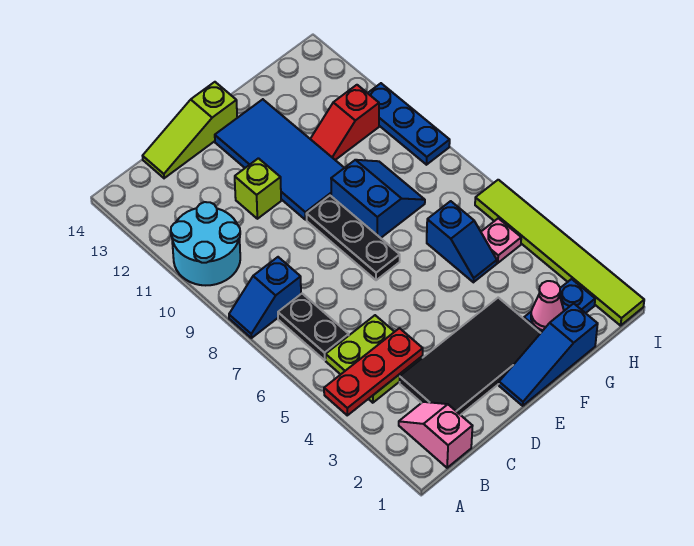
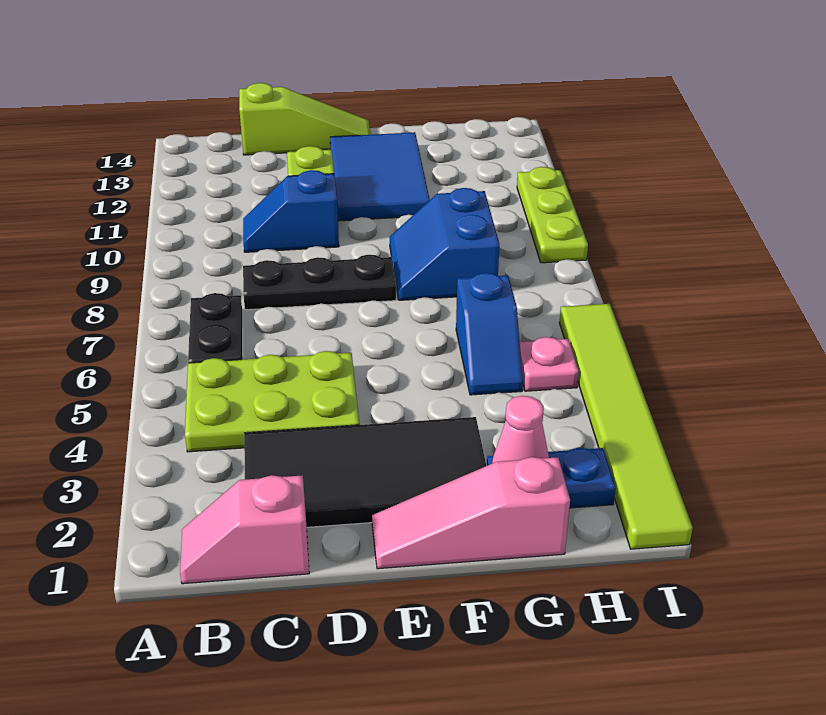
red 1x3 plate [324,328,423,415] -> none
blue 1x2 slope [229,257,301,338] -> blue 1x2 slope moved to [243,170,339,252]
cyan 2x2 round brick [171,202,240,285] -> none
pink 1x2 slope [399,402,472,468] -> pink 1x2 slope turned to [180,475,309,584]
lime 2x2 plate [326,315,423,403] -> lime 2x3 plate [185,351,359,452]
lime 1x3 slope [143,82,237,178] -> lime 1x3 slope turned to [239,83,371,155]
blue 1x3 slope [499,303,598,406] -> pink 1x3 slope [372,457,570,569]
black 1x3 plate [306,196,400,280] -> black 1x3 plate turned to [243,255,396,310]
blue 2x4 tile [215,99,344,220] -> blue 2x3 tile [330,132,430,221]
blue 2x2 slope [331,160,425,238] -> blue 2x2 slope turned to [390,188,499,300]
red 1x2 slope [311,85,379,160] -> none
blue 1x3 plate [368,83,450,165] -> lime 1x3 plate [517,167,588,263]

